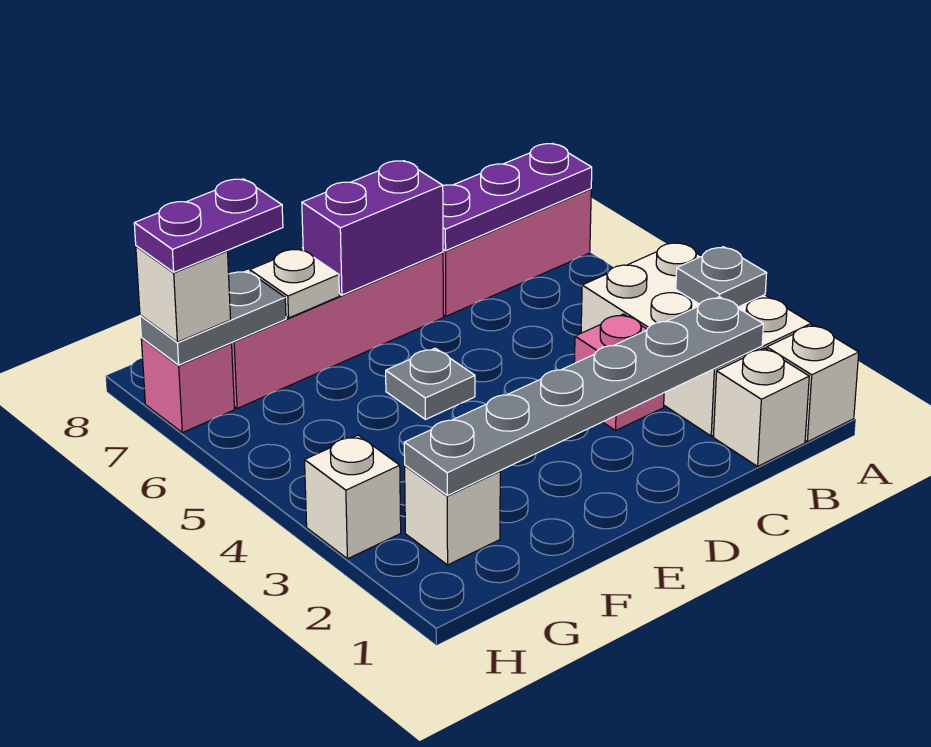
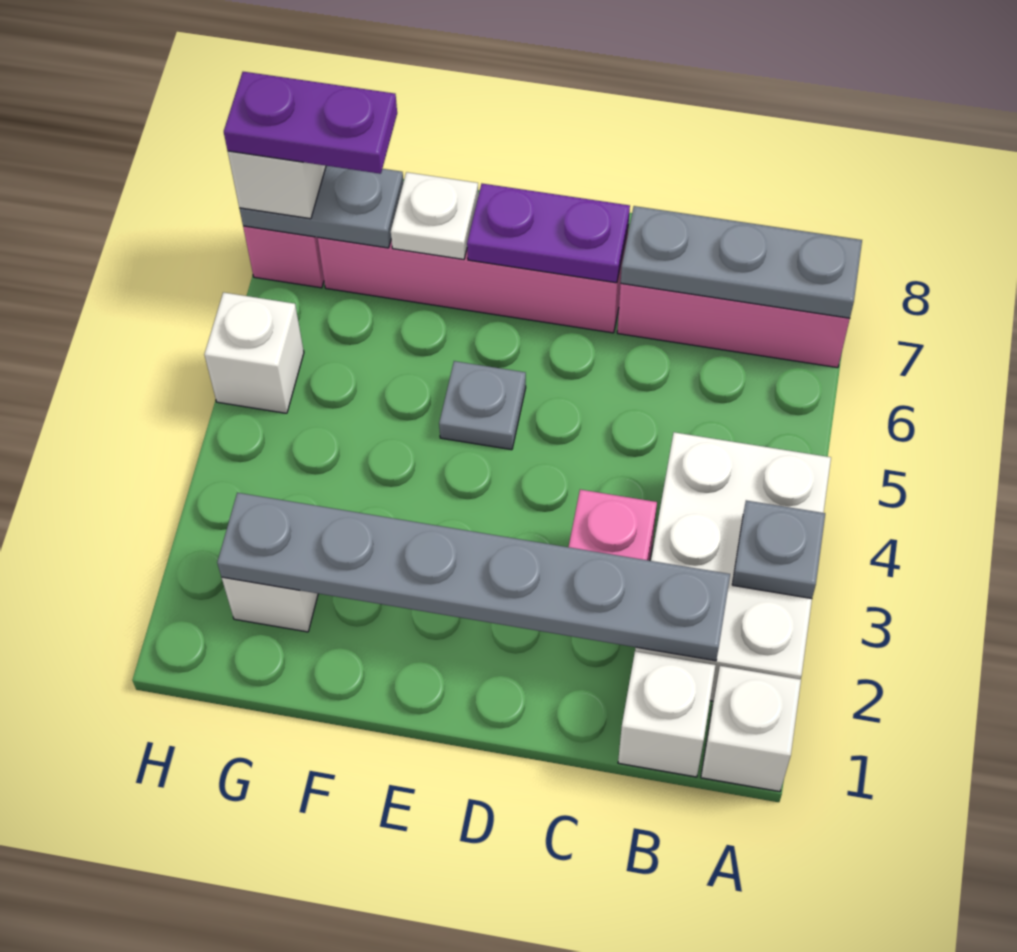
purple 1x3 plate [443,144,592,251] -> grey 1x3 plate [621,206,862,318]
purple 1x2 brick [302,161,443,295] -> purple 1x2 plate [467,184,630,283]
white 1x1 brick [305,435,401,559] -> white 1x1 brick moved to [204,292,304,413]

